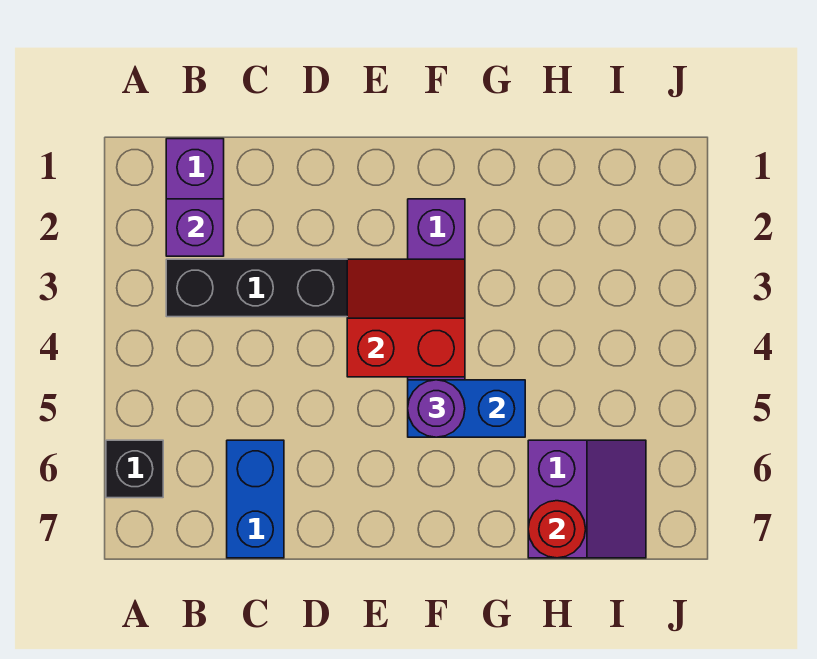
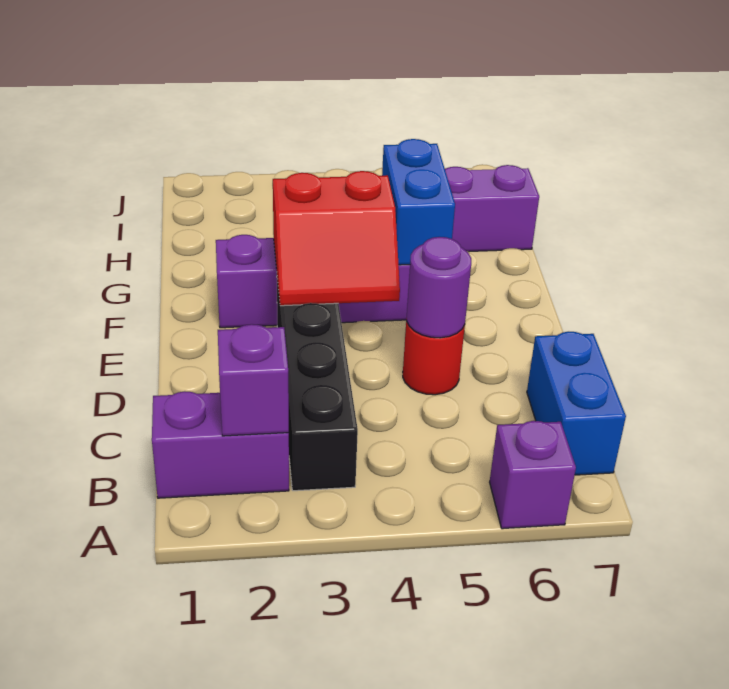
black 1x1 brick [106,440,163,498] -> purple 1x1 brick [490,421,576,529]
blue 1x2 brick [227,440,284,558] -> blue 1x2 brick turned to [527,332,626,475]
red 2x2 slope [347,259,465,377] -> red 2x2 slope turned to [273,171,400,306]
purple 1x1 round brick [408,380,465,437] -> purple 1x1 round brick moved to [406,237,471,338]
red 1x1 round brick [528,501,586,558] -> red 1x1 round brick moved to [403,318,465,395]

